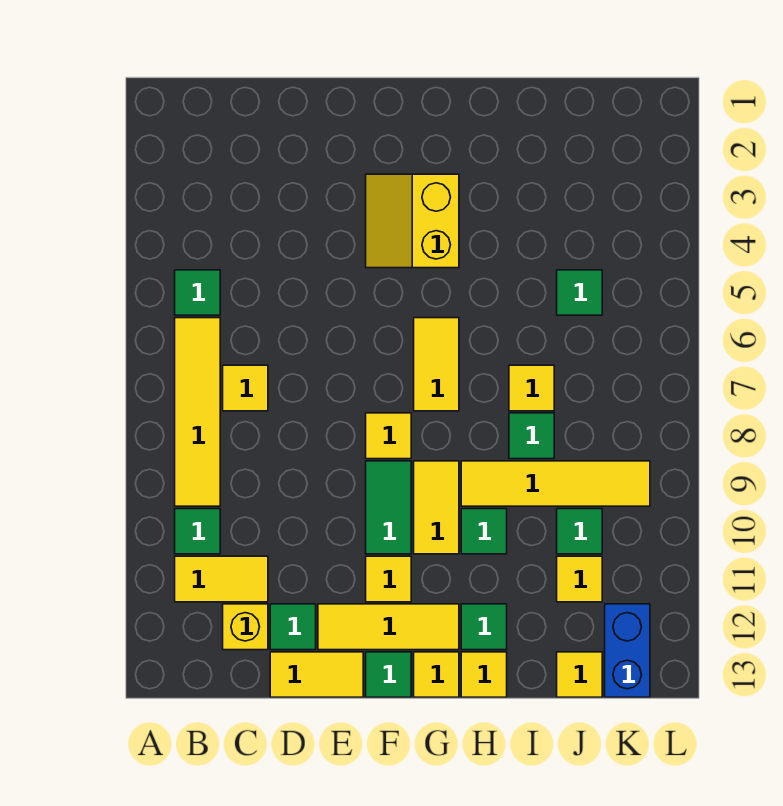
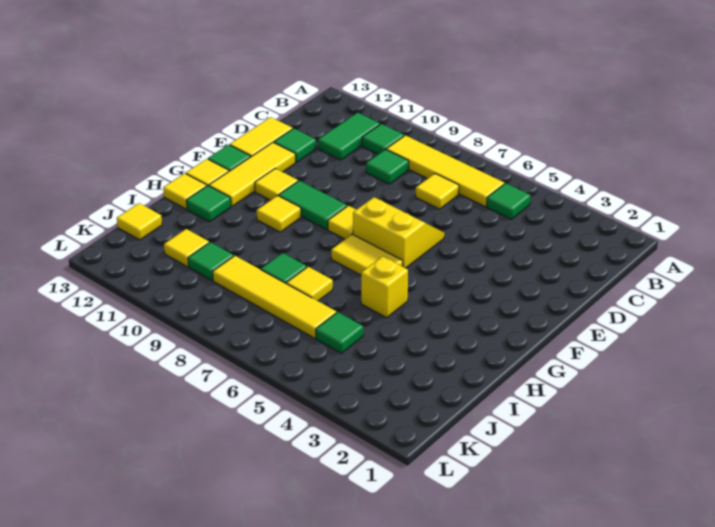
yellow 1x2 tile [175,556,268,602] -> green 1x2 tile [318,113,380,160]
yellow 1x1 brick [223,604,268,650] -> yellow 1x1 brick moved to [361,256,408,318]
yellow 2x2 slope [366,174,459,268] -> yellow 2x2 slope moved to [353,197,444,268]
yellow 1x2 tile [414,461,459,554] -> yellow 1x1 tile [257,196,301,232]
yellow 1x4 tile [461,461,650,506] -> yellow 1x4 tile turned to [213,256,336,338]
green 1x1 tile [461,509,507,554] -> green 1x1 tile moved to [366,149,409,184]
blue 1x2 brick [605,604,650,697] -> none

